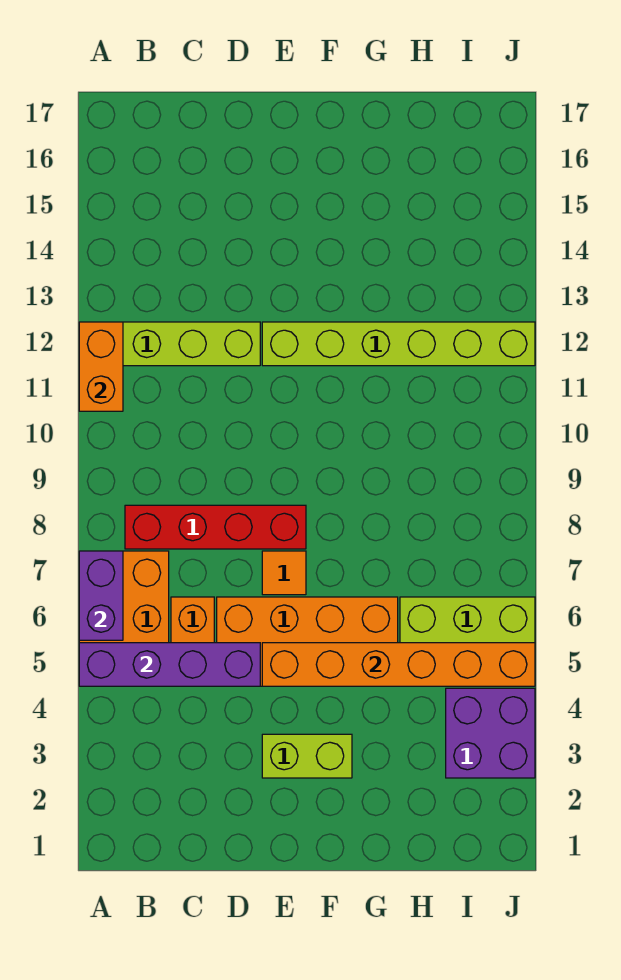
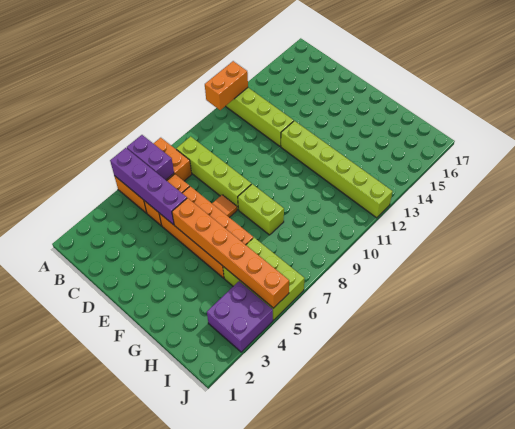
purple 1x2 brick [79,551,123,640] -> purple 1x2 brick turned to [127,135,174,180]
red 1x4 brick [125,505,306,549] -> lime 1x4 brick [176,136,251,210]
lime 1x2 brick [262,734,352,778] -> lime 1x2 brick moved to [238,184,284,235]

